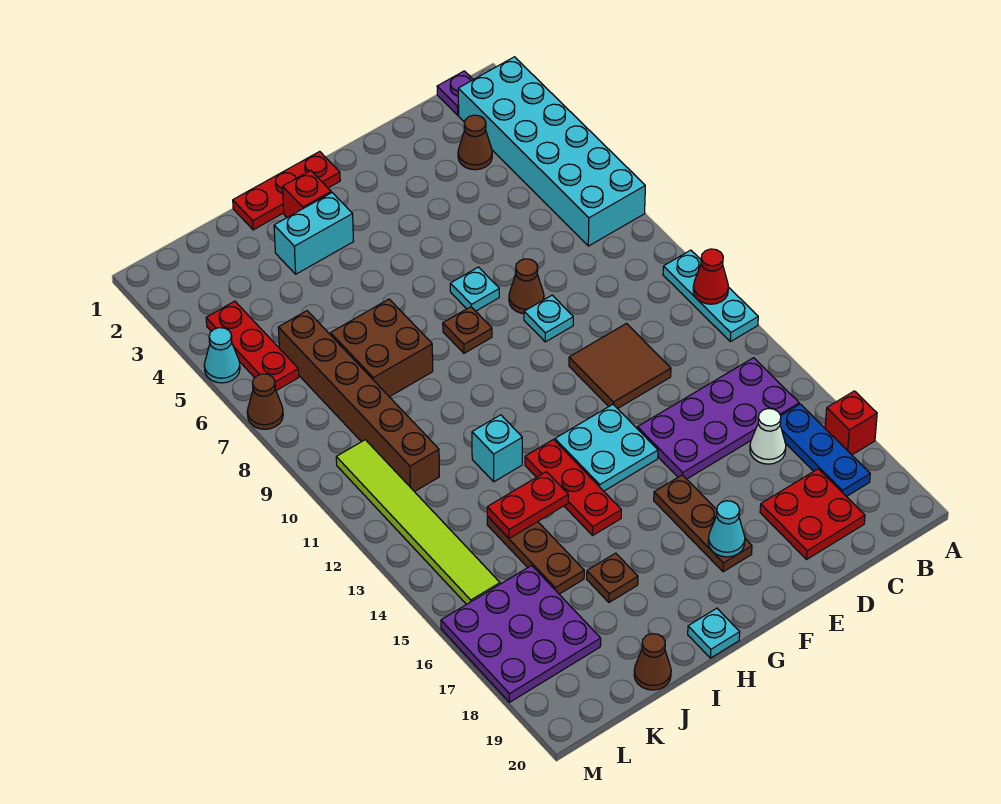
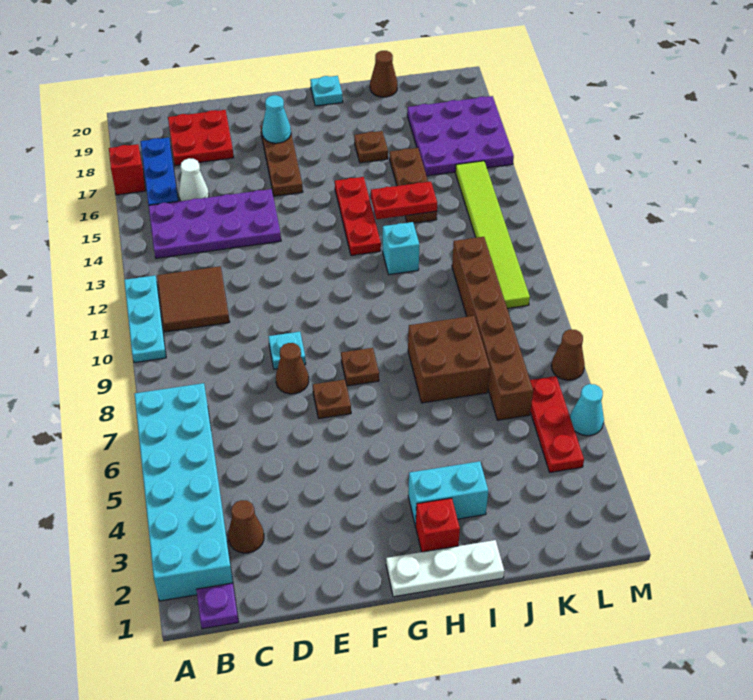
red 1x1 cone [693,249,728,304] -> none
brown 2x2 tile [569,324,671,409] -> brown 2x2 tile moved to [157,266,230,332]
cyan 1x1 plate [450,267,499,311] -> brown 1x1 plate [313,380,351,419]
cyan 2x2 plate [555,404,658,491] -> none
red 1x3 plate [233,151,340,230] -> white 1x3 plate [386,540,504,597]

